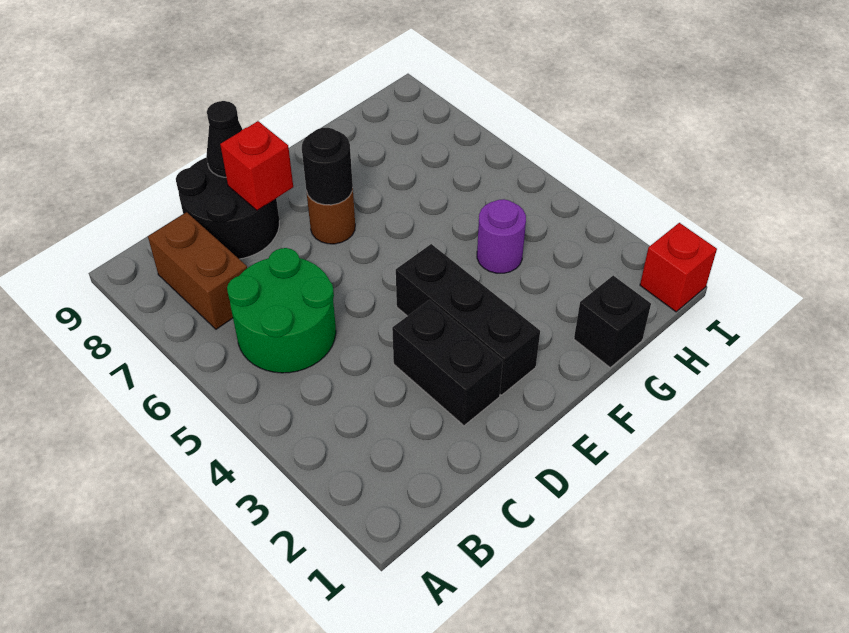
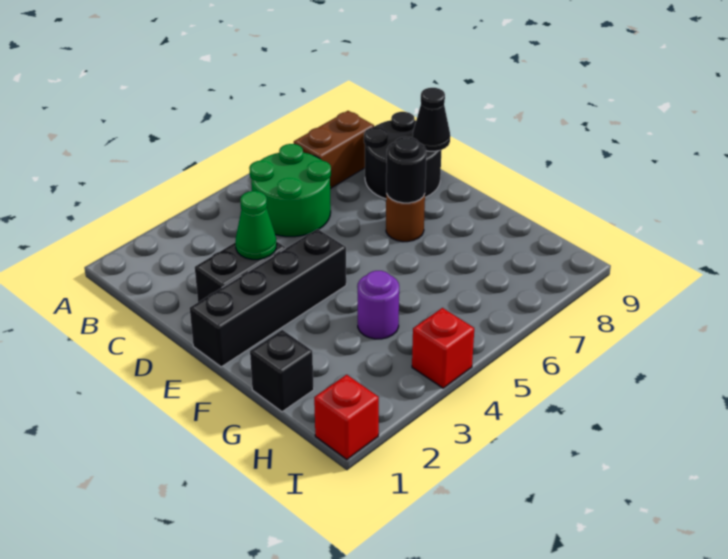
none -> green 1x1 cone [235,191,277,260]
red 1x1 brick [220,121,293,210] -> red 1x1 brick moved to [412,308,474,388]
black 1x3 brick [396,244,540,395] -> black 1x4 brick [190,229,346,367]

